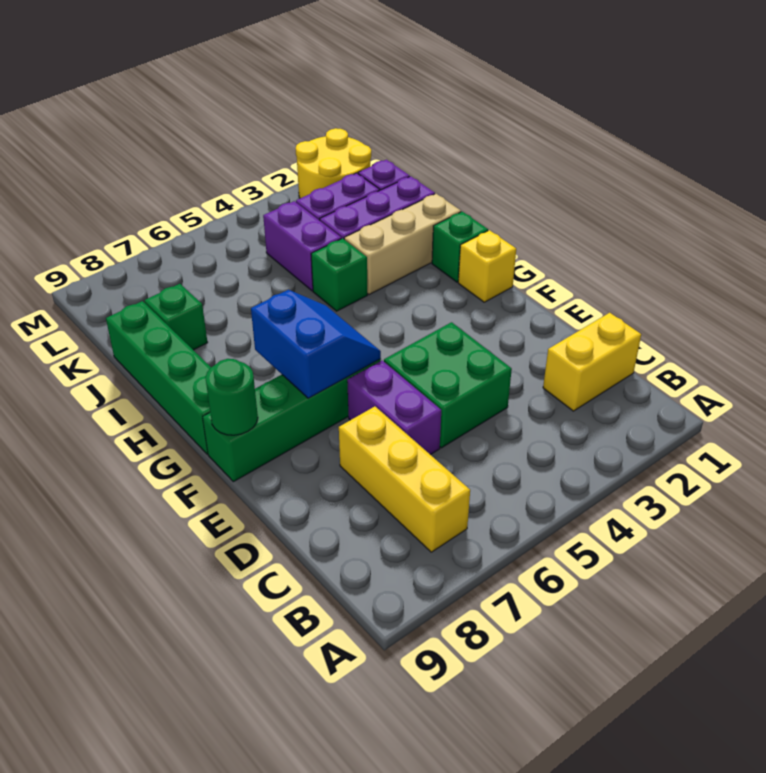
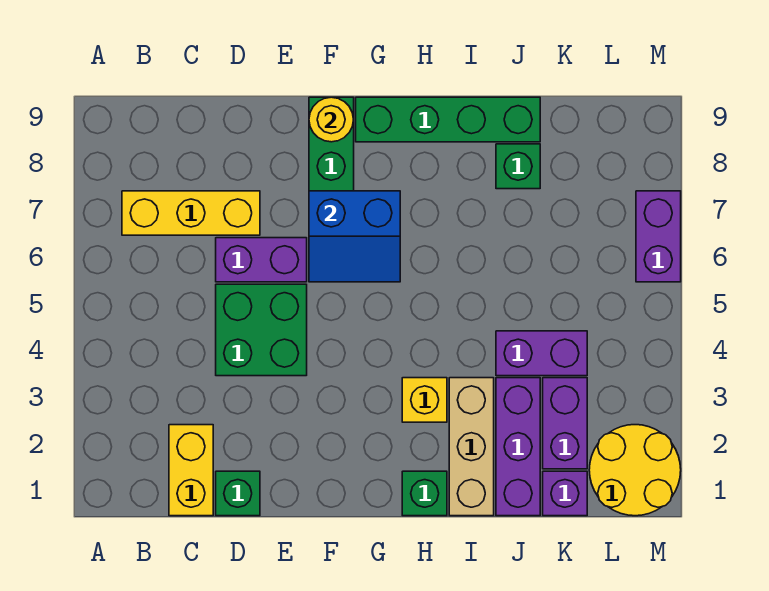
green 1x1 round brick [205,359,258,435] -> yellow 1x1 round brick [309,97,353,142]
yellow 1x1 brick [458,230,516,302] -> yellow 1x1 brick moved to [402,378,447,422]
green 1x1 brick [311,238,367,311] -> green 1x1 brick moved to [216,471,260,516]
none -> purple 1x2 brick [636,191,681,282]

